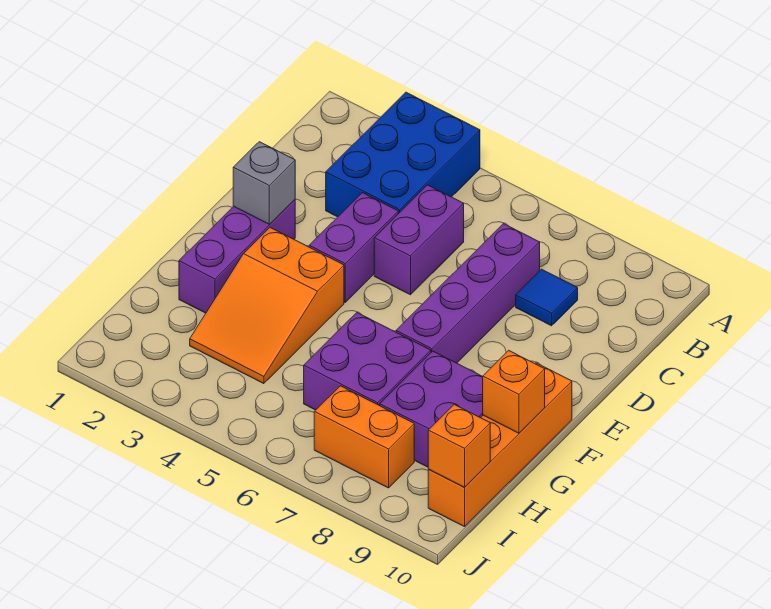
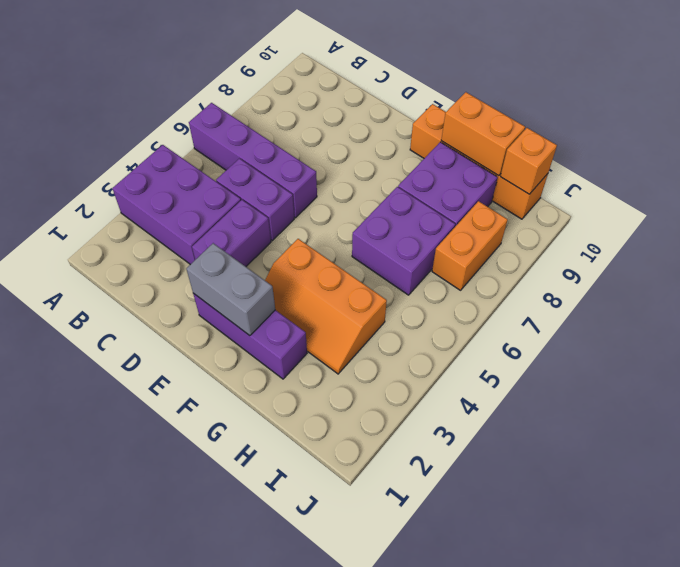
blue 2x3 brick [326,92,480,217] -> purple 2x3 brick [112,145,241,265]
purple 1x4 brick [396,224,540,363] -> purple 1x4 brick moved to [189,103,317,218]
blue 1x1 tile [516,269,578,326] -> none
purple 1x2 brick [309,193,398,302] -> purple 1x2 brick turned to [192,200,271,267]
grey 1x1 brick [233,142,295,224] -> grey 1x2 brick [186,243,275,336]
orange 2x3 slope [190,228,344,384] -> orange 2x3 slope turned to [265,239,387,374]
orange 1x1 brick [483,350,545,433] -> orange 1x2 brick [441,92,525,176]

